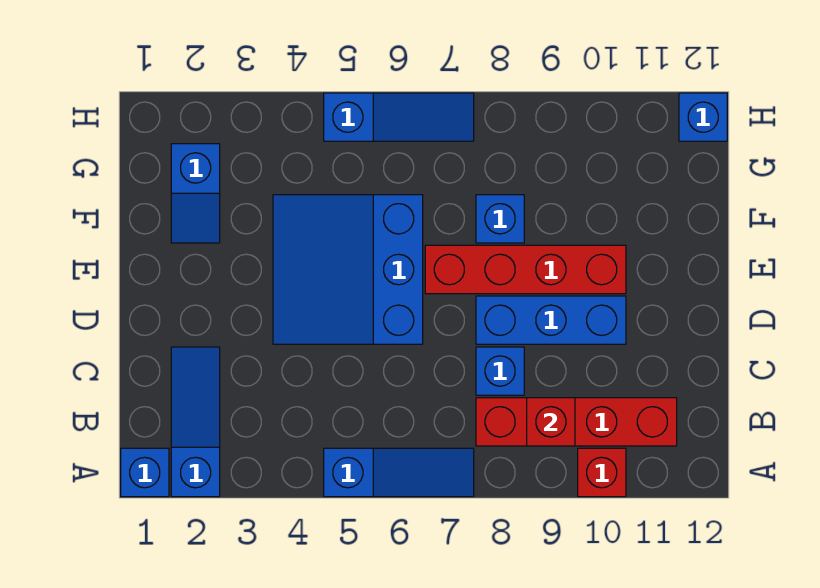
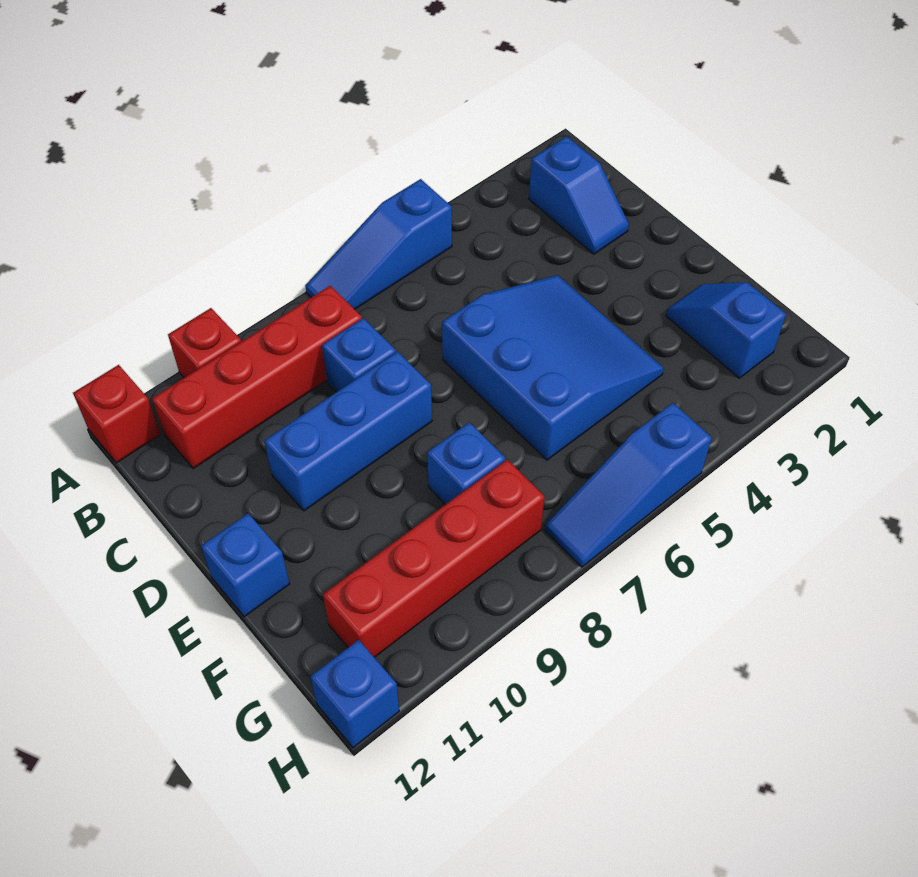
blue 1x1 brick [121,448,169,497] -> blue 1x1 brick moved to [201,513,289,617]
blue 1x3 slope [171,347,220,497] -> blue 1x2 slope [529,136,629,254]
red 1x1 brick [527,398,575,446] -> red 1x1 brick moved to [73,365,160,463]
red 1x4 brick [425,245,626,294] -> red 1x4 brick moved to [323,460,545,657]

